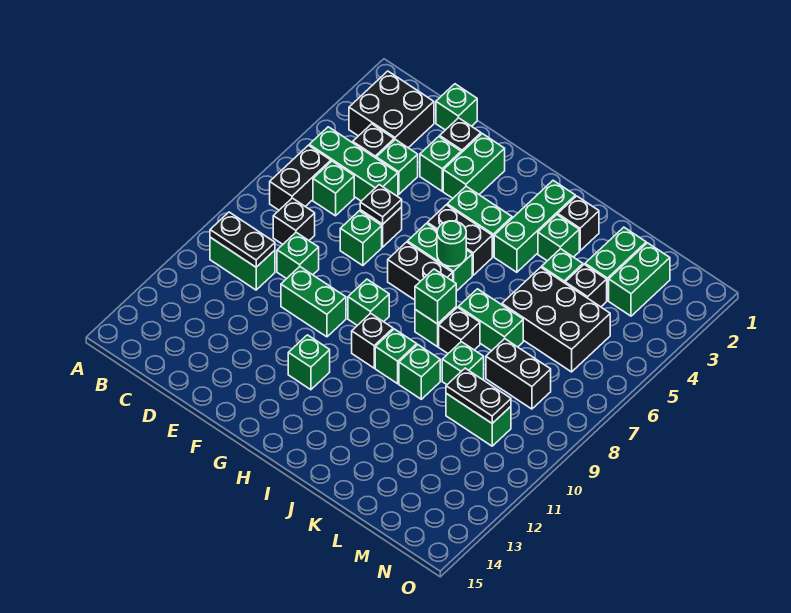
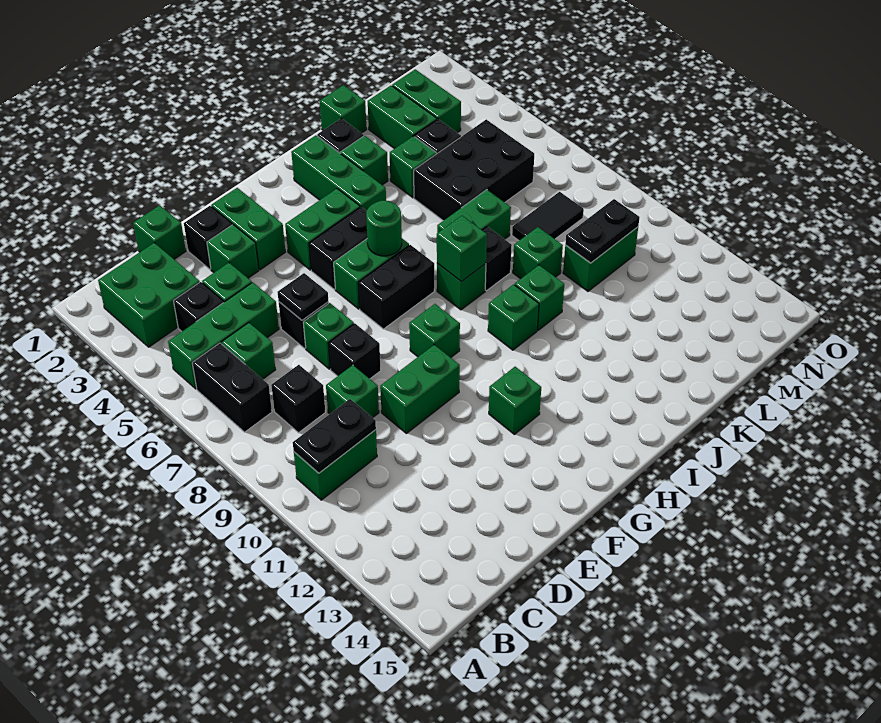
black 2x2 brick [349,71,434,148] -> green 2x2 brick [98,243,200,347]
black 1x1 brick [352,313,393,368] -> black 1x1 brick moved to [329,324,381,379]
none -> green 1x1 brick [320,85,367,133]
black 1x2 brick [486,339,551,409] -> black 1x2 tile [512,192,584,240]

